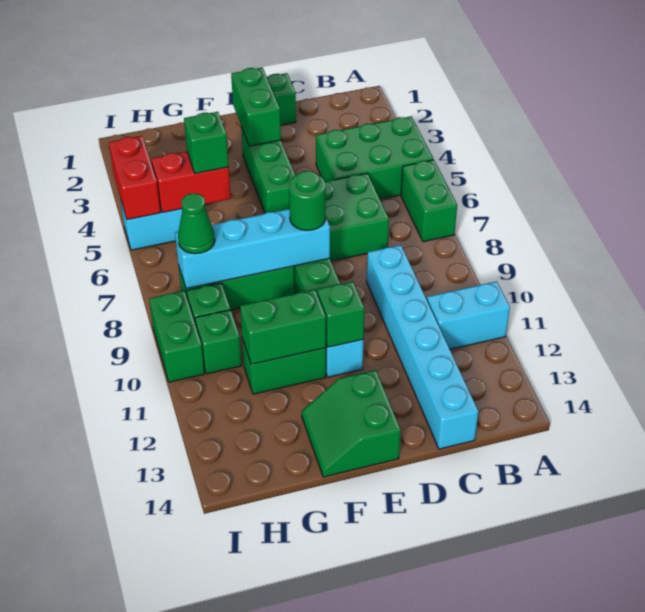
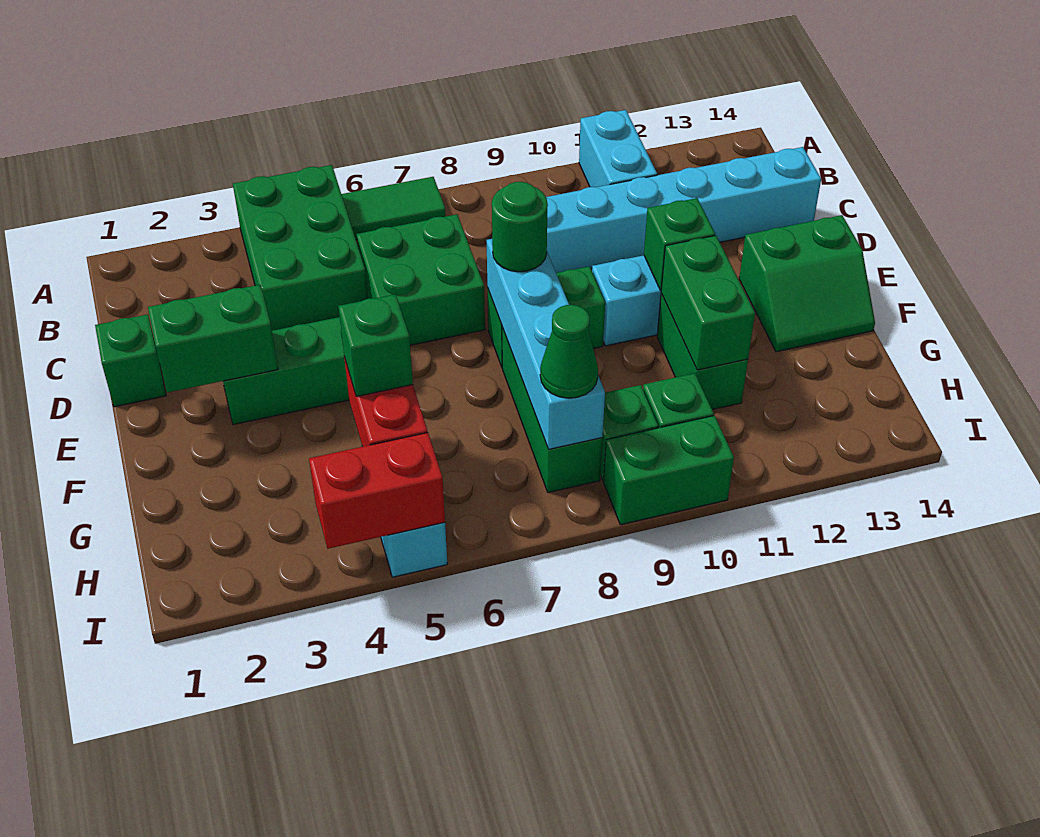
green 1x2 brick [401,160,457,242] -> green 1x2 tile [342,177,446,240]

